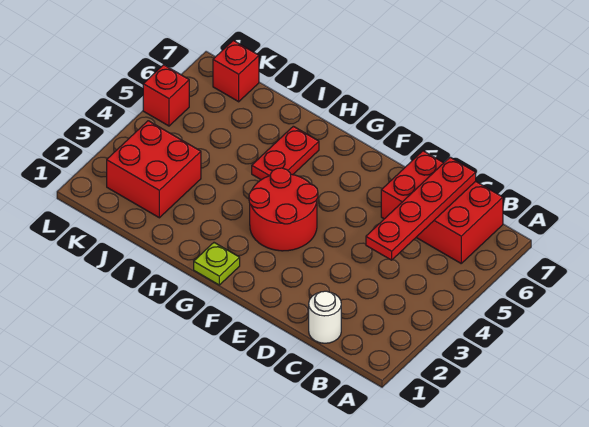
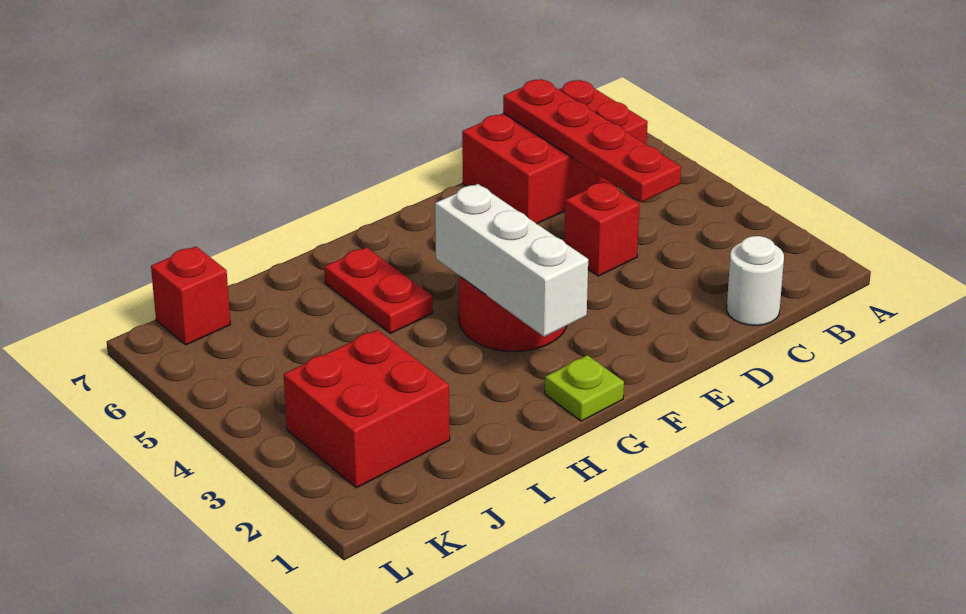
none -> white 1x3 brick [435,184,588,337]
red 1x1 brick [143,65,189,126] -> red 1x1 brick moved to [565,182,639,276]

